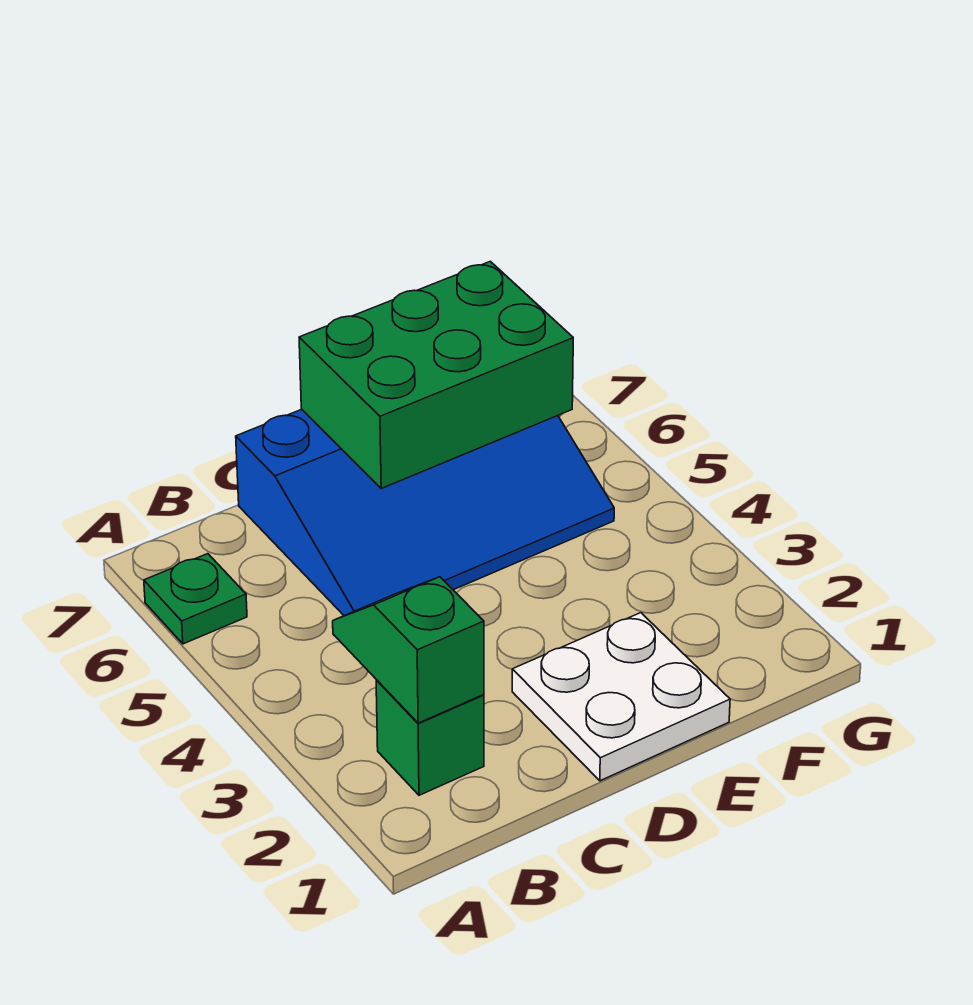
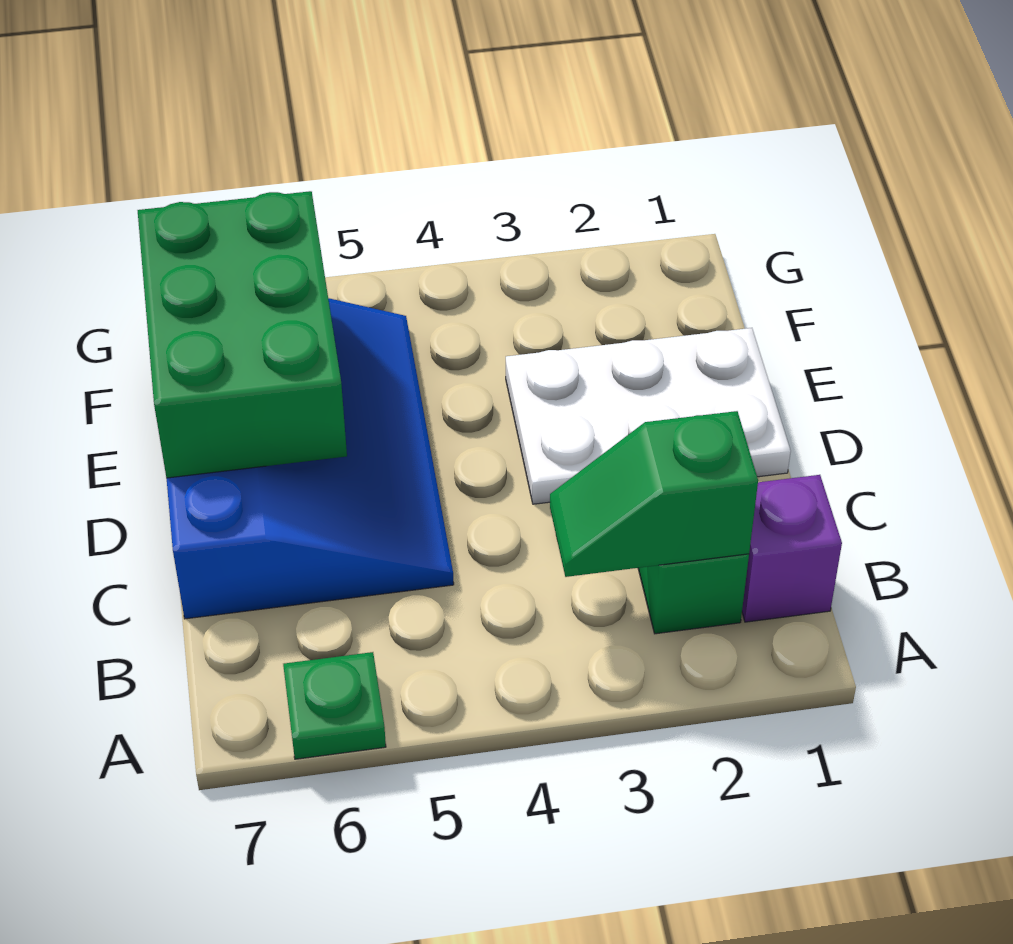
none -> purple 1x1 brick [742,475,842,622]
white 2x2 plate [512,613,730,781] -> white 2x3 plate [506,328,791,504]

